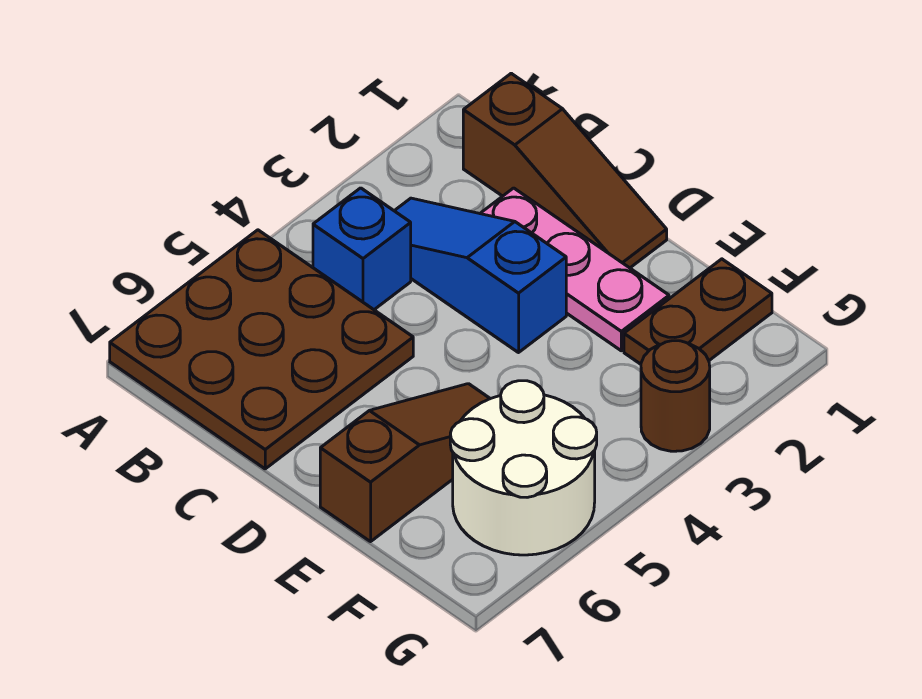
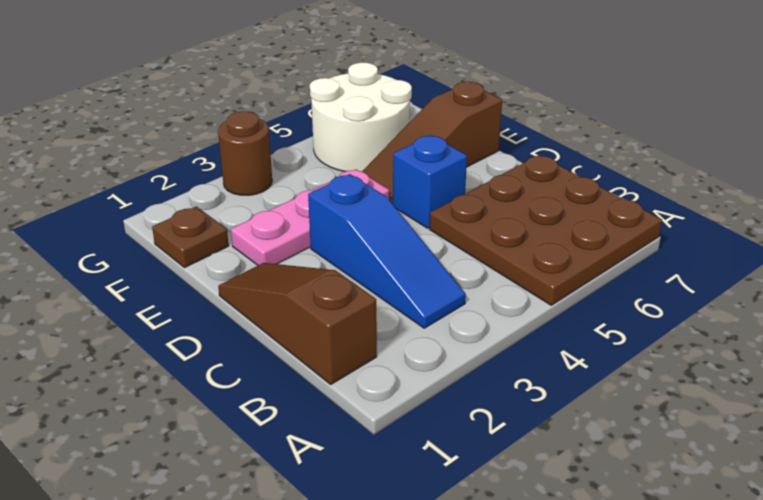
blue 1x1 brick [313,188,411,310] -> blue 1x1 brick moved to [393,136,467,228]
pink 1x3 plate [480,188,669,351] -> pink 1x3 plate turned to [231,169,389,265]
brown 1x2 plate [624,259,772,364] -> brown 1x1 plate [152,206,229,268]

